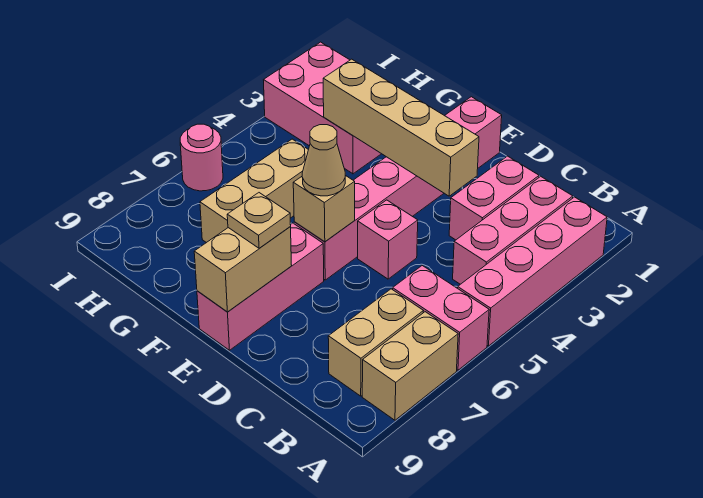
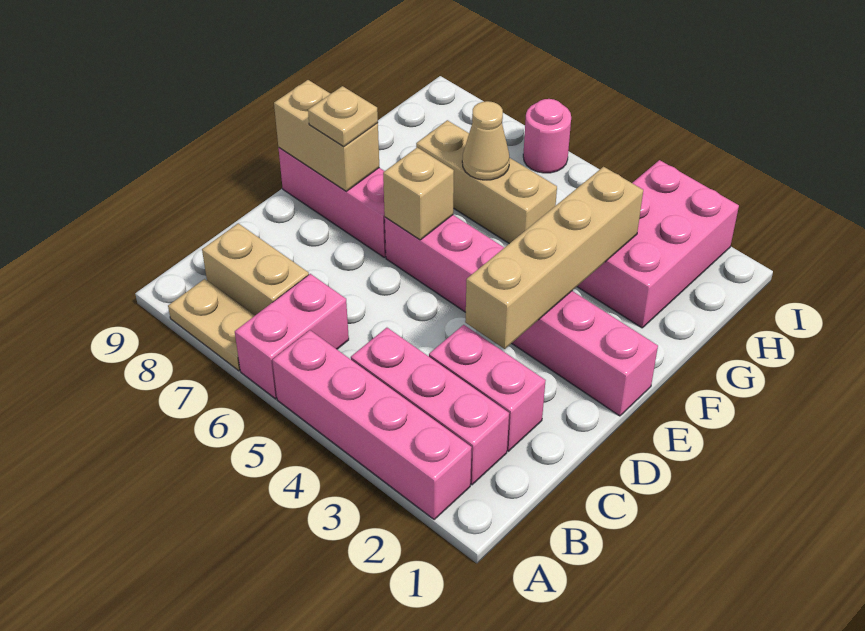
tan 1x2 brick [362,312,458,420] -> tan 1x2 plate [168,279,255,371]
pink 1x1 brick [358,200,418,279] -> none
tan 1x1 cone [302,125,345,196] -> tan 1x1 cone moved to [462,101,510,180]

